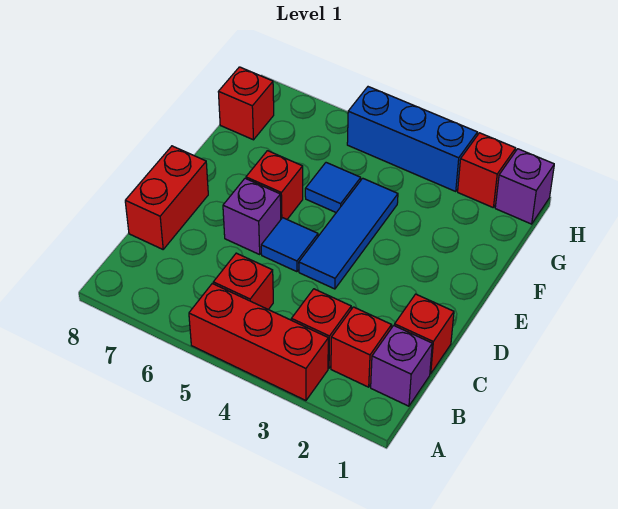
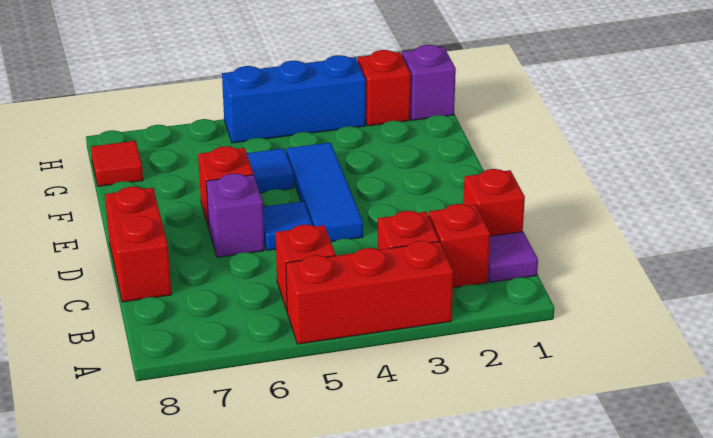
purple 1x1 brick [371,326,432,406] -> purple 1x1 tile [488,232,538,282]
red 1x1 brick [218,67,274,140] -> red 1x1 tile [91,141,143,186]

